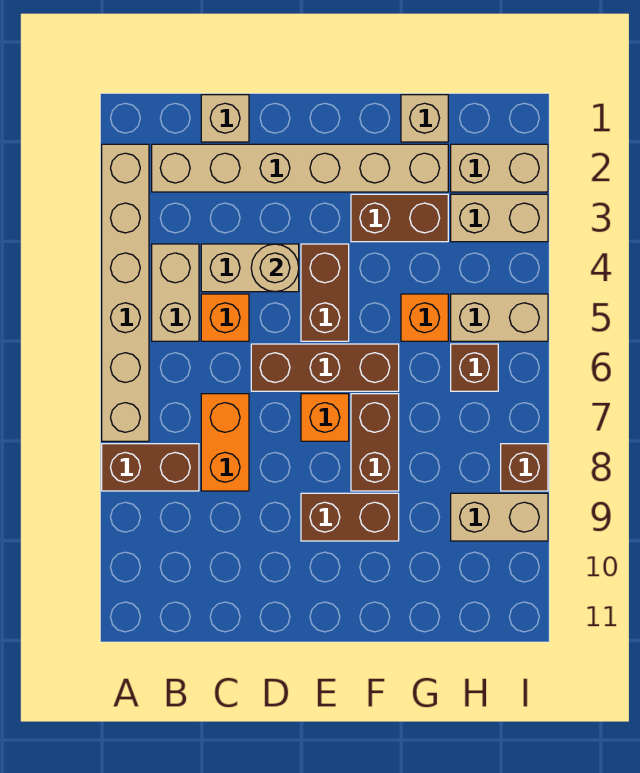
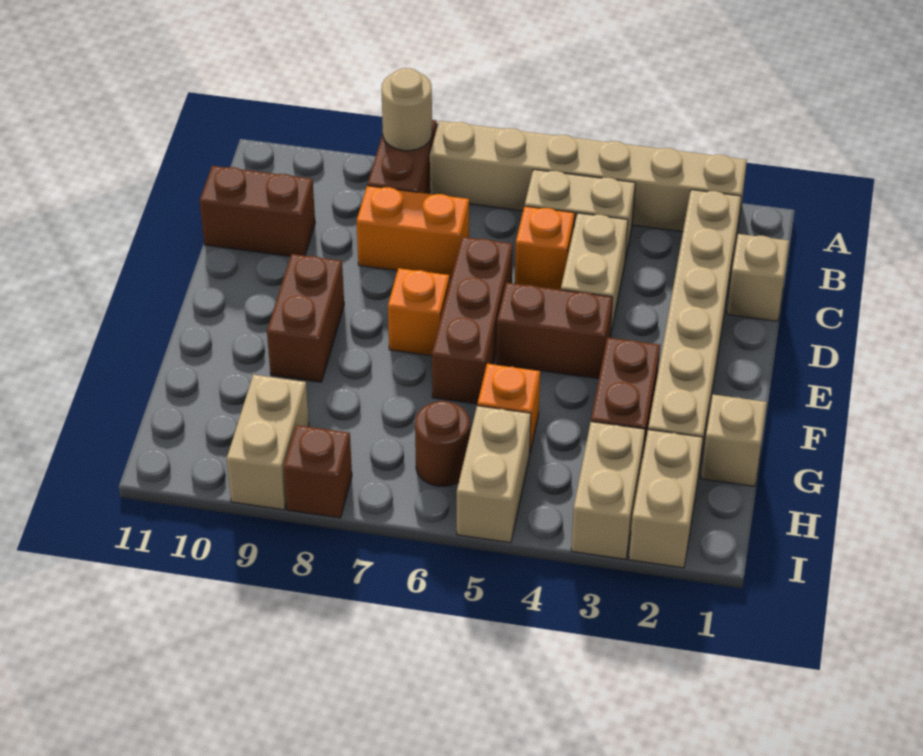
tan 1x1 round brick [251,244,299,292] -> tan 1x1 round brick moved to [381,68,432,151]
brown 1x2 brick [351,394,399,491] -> brown 1x2 brick moved to [200,166,315,256]
brown 1x1 brick [451,344,498,391] -> brown 1x1 round brick [415,401,470,486]

